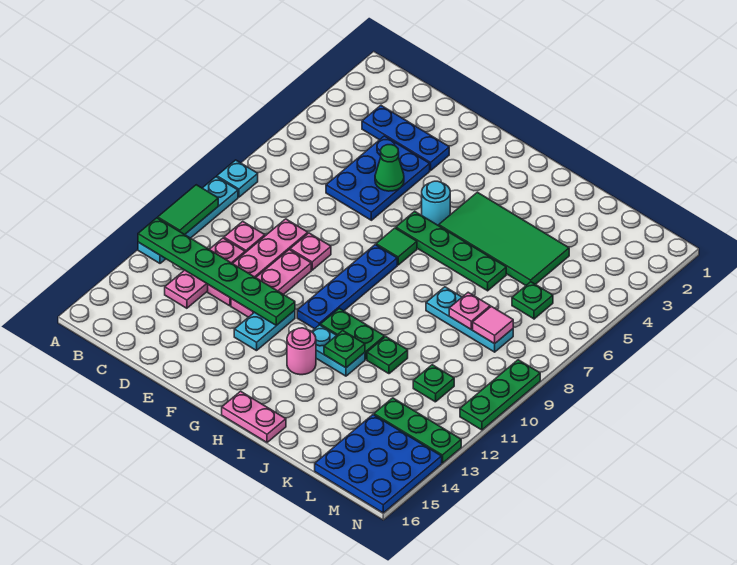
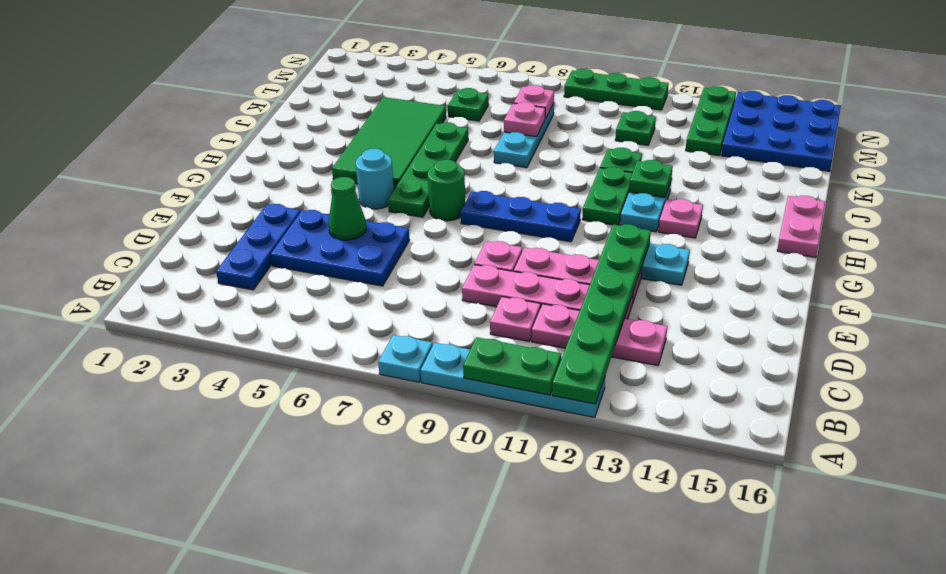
green 1x2 tile [158,185,218,235] -> green 1x2 plate [463,337,561,395]
green 1x1 tile [376,228,417,265] -> green 1x1 round brick [428,160,465,221]
blue 1x4 plate [297,245,397,329] -> blue 1x3 plate [461,191,581,242]
pink 1x1 round brick [287,328,316,375] -> pink 1x1 plate [659,199,703,238]
pink 1x1 tile [473,306,513,344] -> pink 1x1 plate [514,85,554,118]

